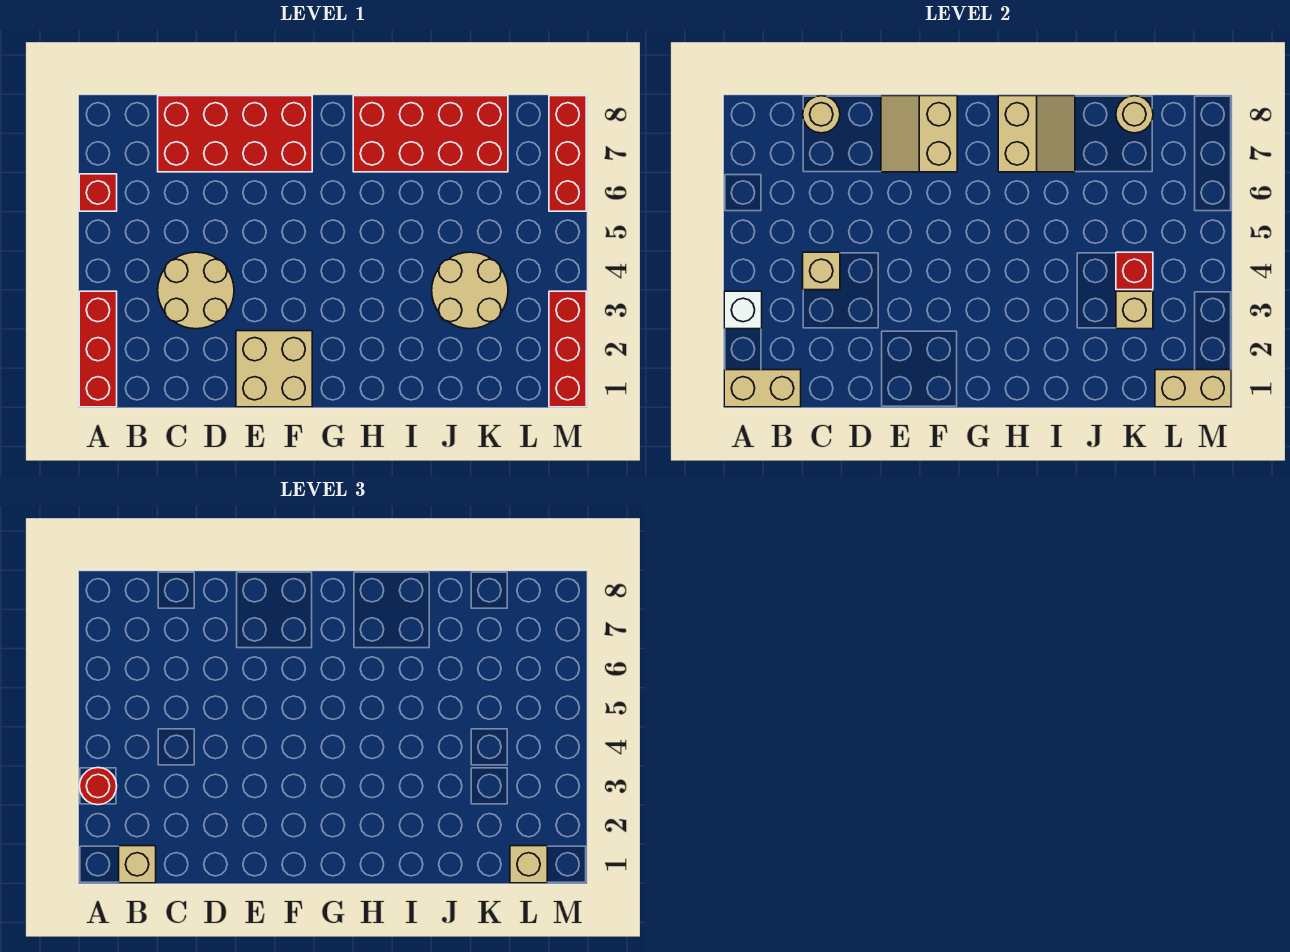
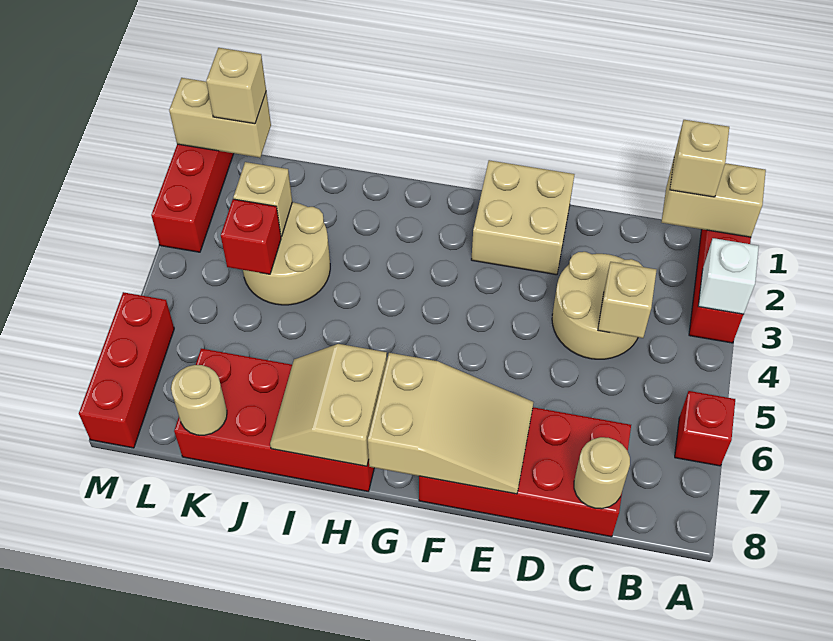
red 1x1 round brick [79,768,117,805] -> none
tan 2x2 slope [881,96,957,172] -> tan 2x3 slope [368,353,533,494]

